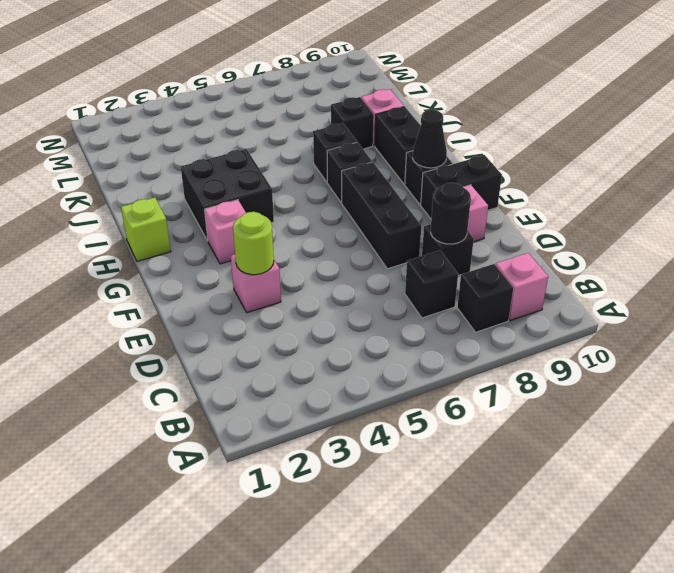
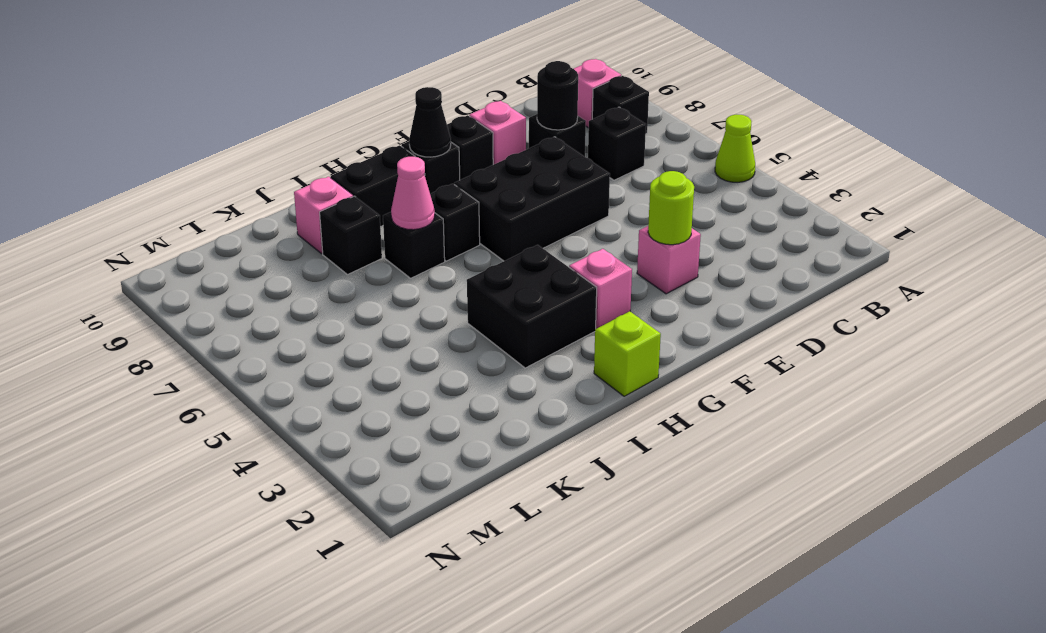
none -> lime 1x1 cone [715,114,755,182]
black 1x3 brick [342,162,421,269] -> black 2x3 brick [454,137,610,261]
black 1x2 brick [421,155,502,219] -> black 1x1 brick [447,115,493,180]
none -> pink 1x1 cone [391,157,435,230]

